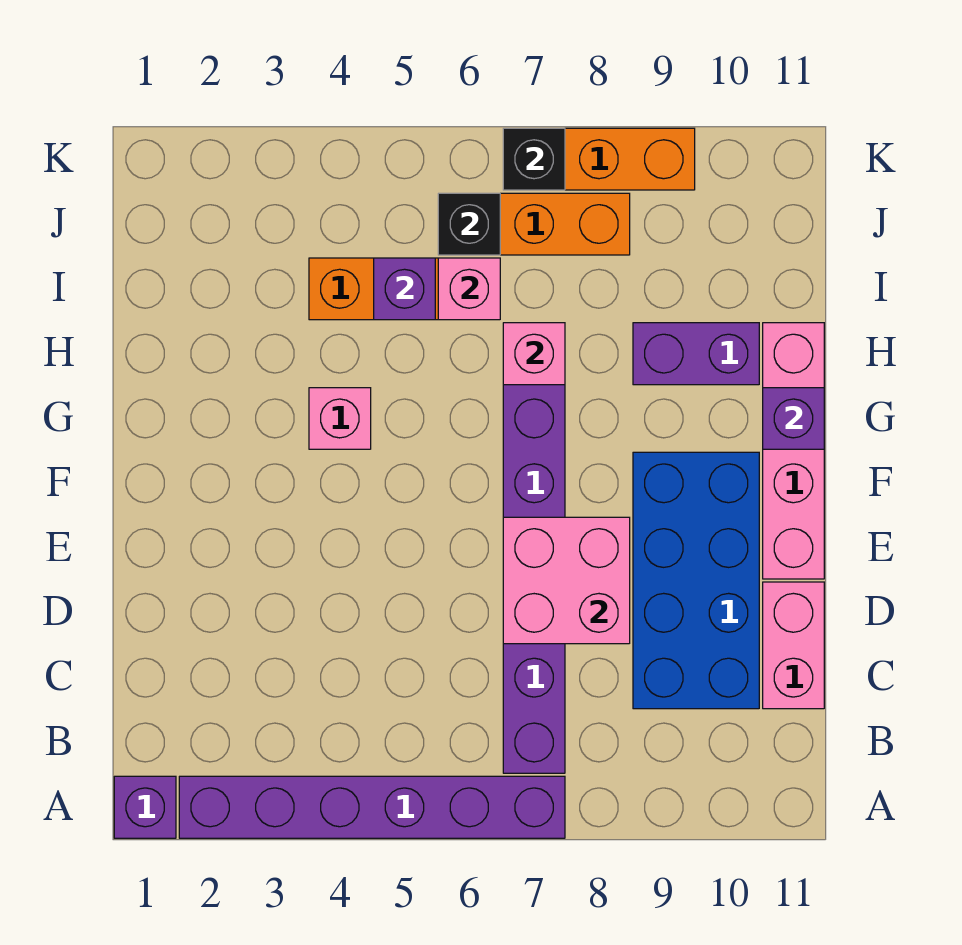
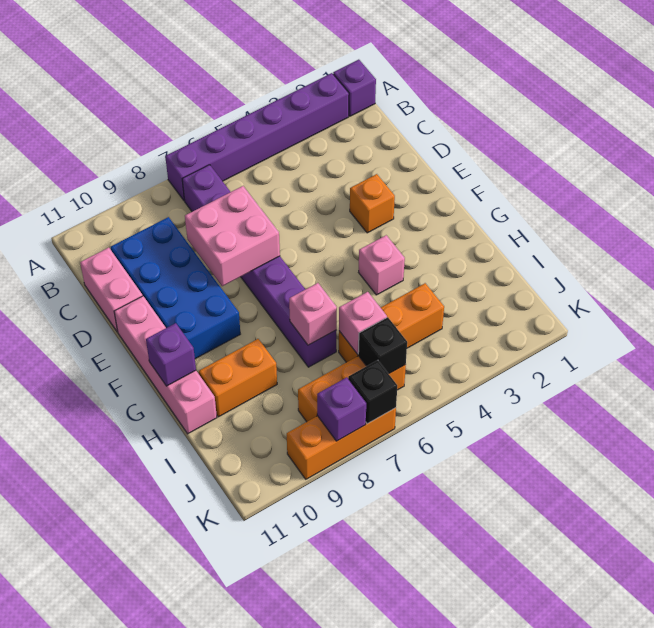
none -> orange 1x1 brick [350,174,395,233]
purple 1x2 brick [633,323,759,385] -> orange 1x2 brick [199,339,277,417]
purple 1x1 brick [374,258,435,320] -> purple 1x1 brick moved to [317,377,366,441]

